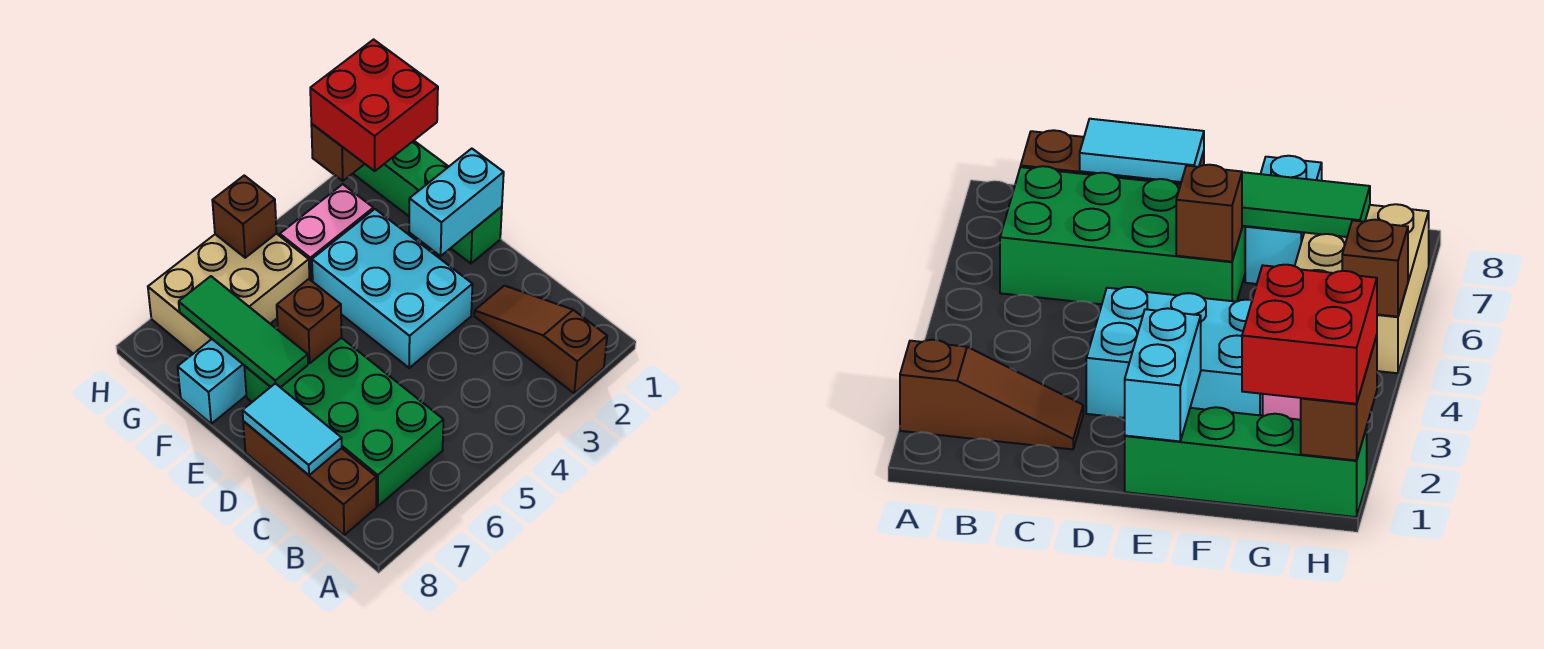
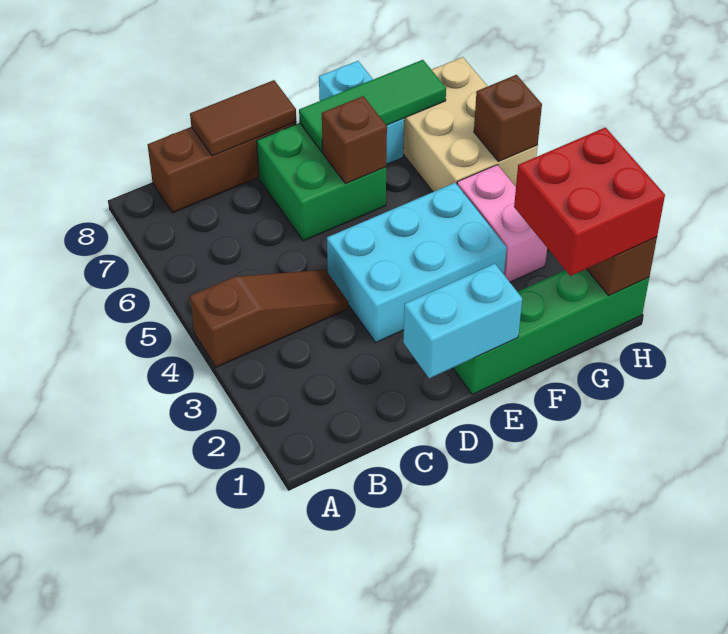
brown 1x3 slope [474,286,607,393] -> brown 1x3 slope moved to [190,270,349,367]
green 2x4 brick [245,338,443,506] -> green 2x2 brick [257,123,386,241]
cyan 1x2 tile [242,383,342,475] -> brown 1x2 tile [190,80,296,156]
cyan 1x2 brick [409,149,504,256] -> cyan 1x2 brick turned to [403,264,522,378]

